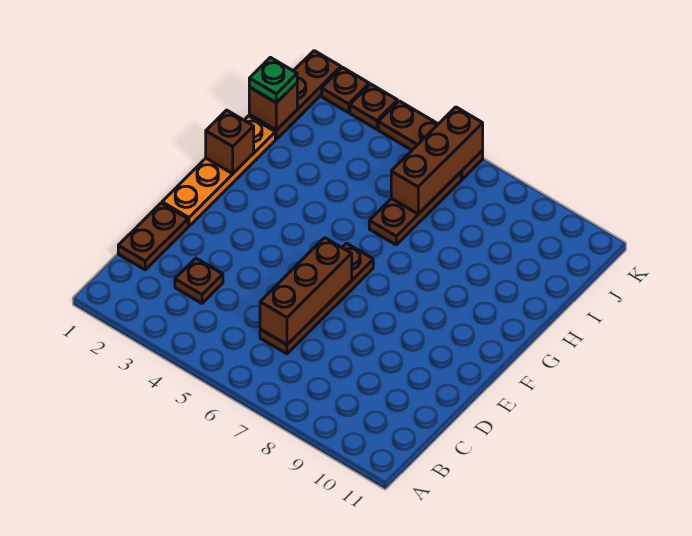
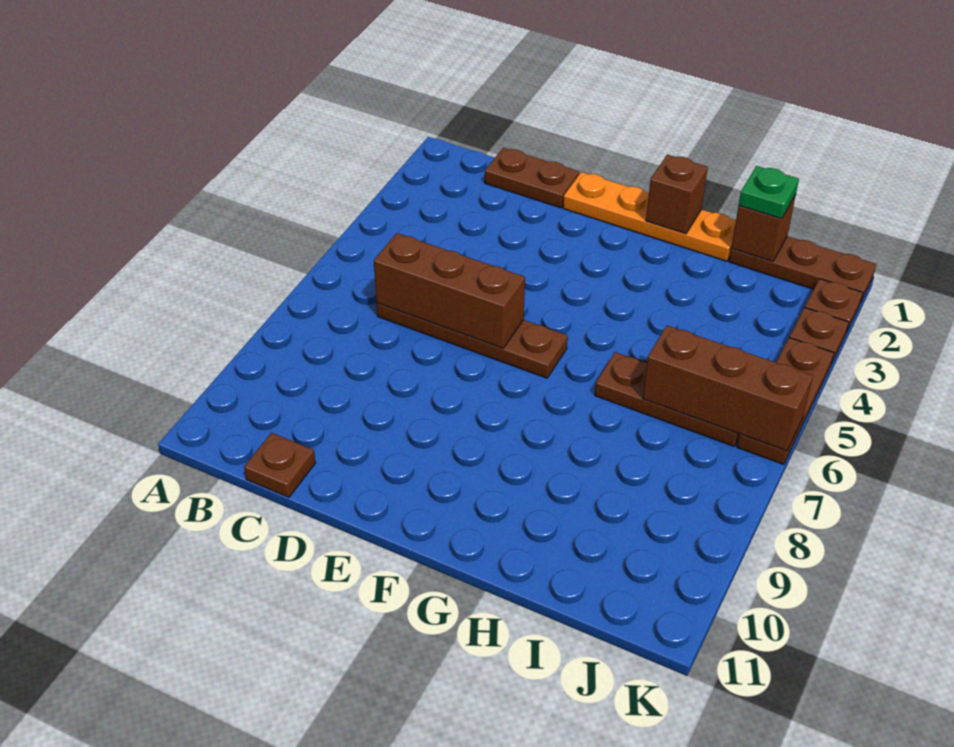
brown 1x1 plate [175,258,223,303] -> brown 1x1 plate moved to [244,433,316,497]

